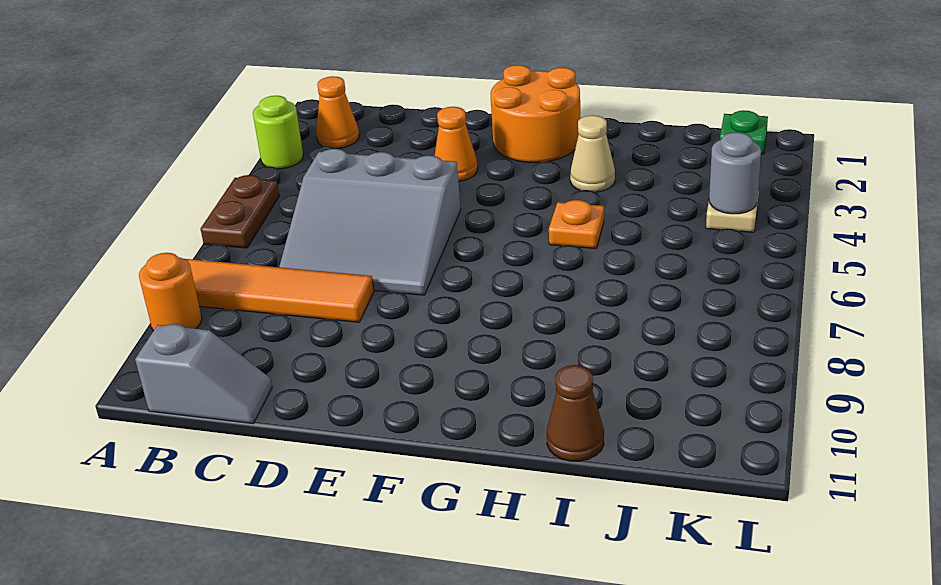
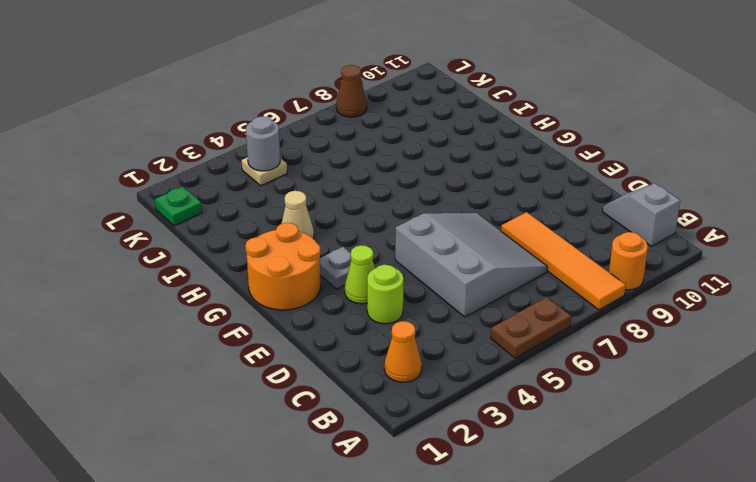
lime 1x1 round brick [253,96,303,169] -> lime 1x1 round brick moved to [367,265,403,324]
orange 1x1 cone [435,107,478,182] -> lime 1x1 cone [345,245,375,304]
none -> grey 1x1 plate [320,247,351,289]
orange 1x1 plate [549,200,604,249] -> none
brown 1x1 cone [547,365,604,461] -> brown 1x1 cone moved to [336,65,367,117]

